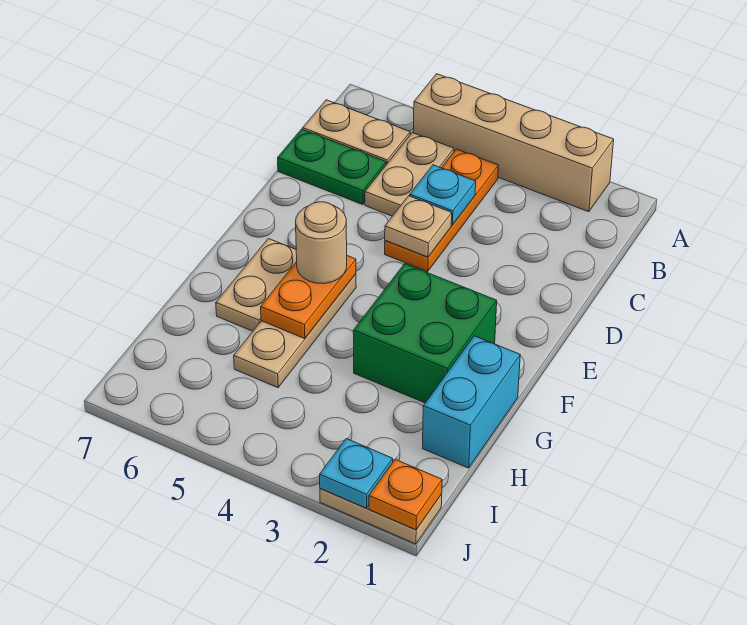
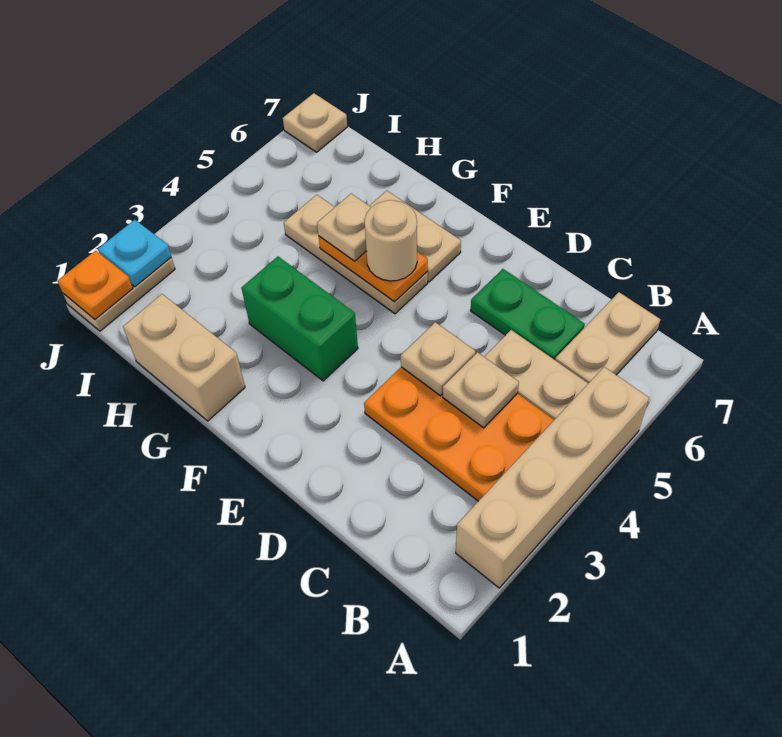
orange 1x3 plate [385,149,498,271] -> orange 2x3 plate [364,367,554,501]
cyan 1x1 plate [410,165,476,225] -> tan 1x1 plate [443,352,519,428]
green 1x2 plate [278,129,386,205] -> green 1x2 plate turned to [471,269,585,360]
green 2x2 brick [353,264,497,403] -> green 1x2 brick [241,257,358,381]
cyan 1x2 brick [422,336,520,468] -> tan 1x2 brick [123,294,245,421]
none -> tan 1x1 plate [317,194,371,261]
none -> tan 1x1 plate [283,93,347,152]

